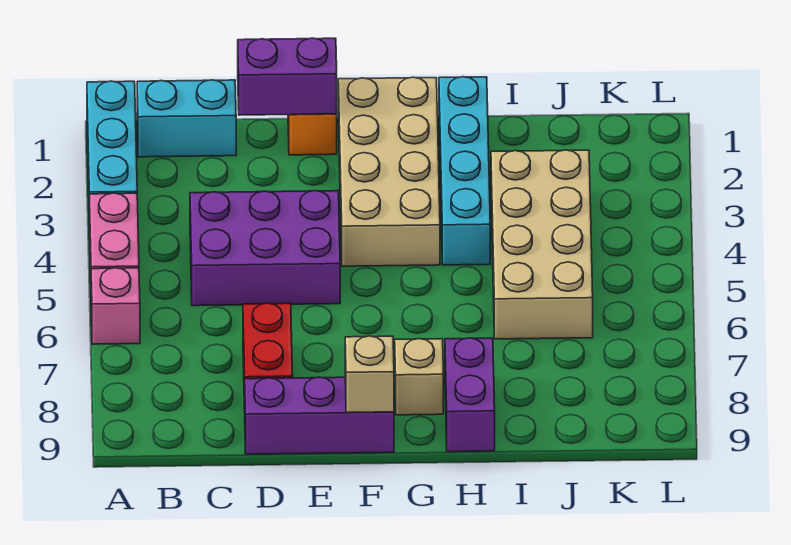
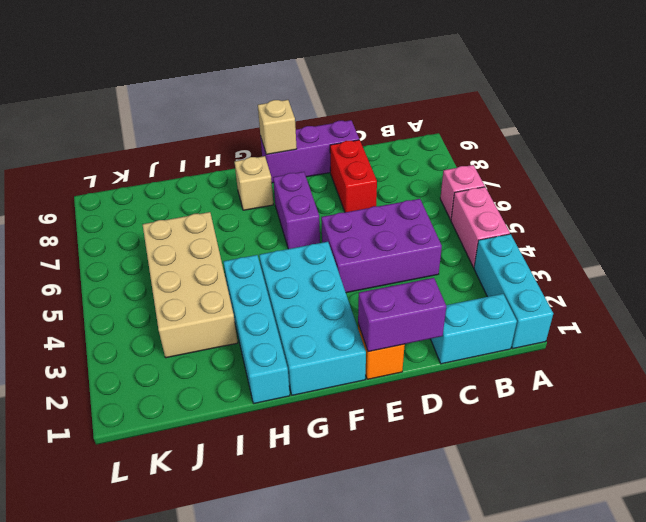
tan 2x4 brick [338,77,440,266] -> cyan 2x4 brick [259,242,366,395]
purple 1x2 brick [445,338,495,452] -> purple 1x2 brick moved to [273,172,320,249]

